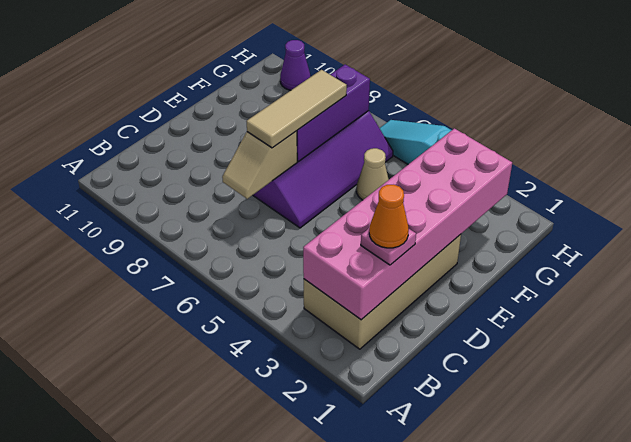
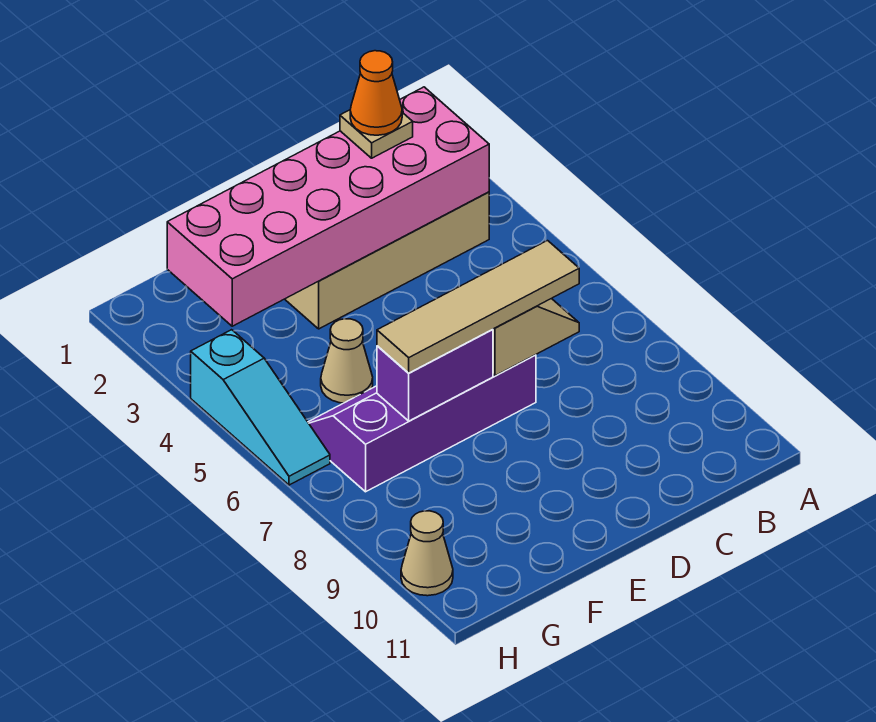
pink 1x1 plate [361,229,416,265] -> tan 1x1 plate [340,110,413,158]
tan 1x3 tile [246,70,347,148] -> tan 1x4 tile [377,241,579,373]
purple 1x3 brick [297,64,370,161] -> purple 1x2 brick [377,329,493,421]
purple 1x1 cone [280,40,310,90] -> tan 1x1 cone [401,511,453,596]

